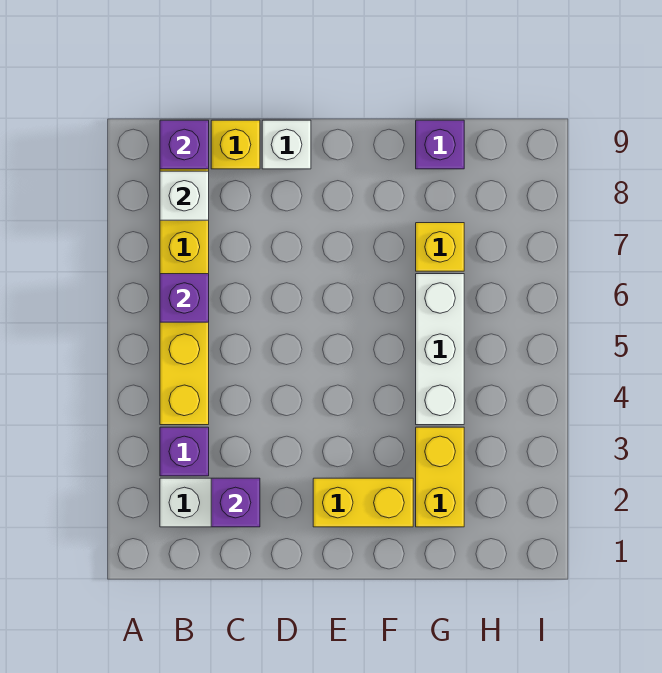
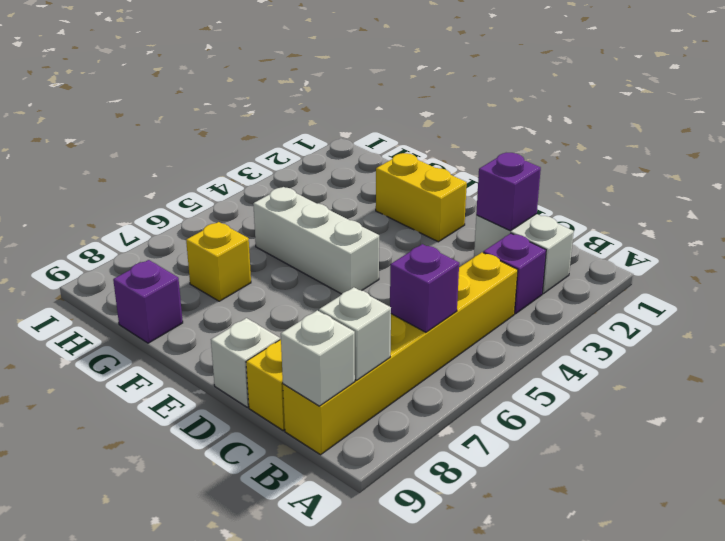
purple 1x1 brick [160,120,209,169] -> white 1x1 brick [281,310,355,406]
yellow 1x2 brick [416,427,464,527] -> none
white 1x3 brick [416,274,464,425] -> white 1x3 brick turned to [253,187,379,294]

